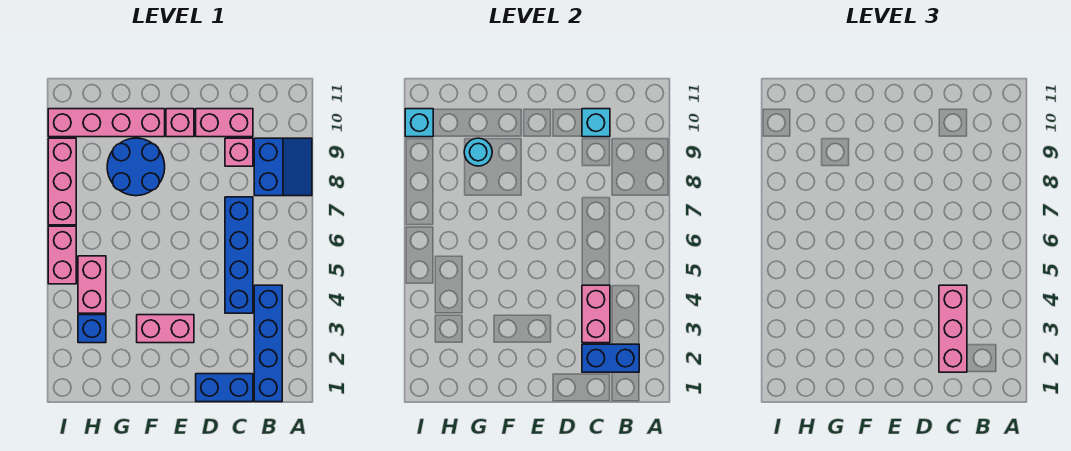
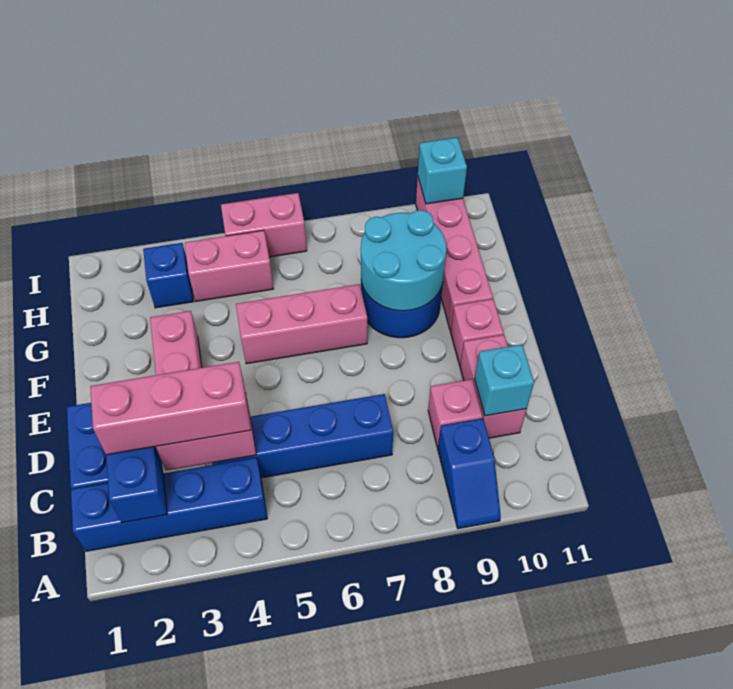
blue 2x2 slope [254,138,312,196] -> blue 1x2 slope [438,418,501,529]
cyan 1x1 round brick [464,138,492,166] -> cyan 2x2 round brick [361,210,446,311]
pink 1x3 brick [48,138,76,225] -> pink 1x3 brick moved to [236,284,367,364]

